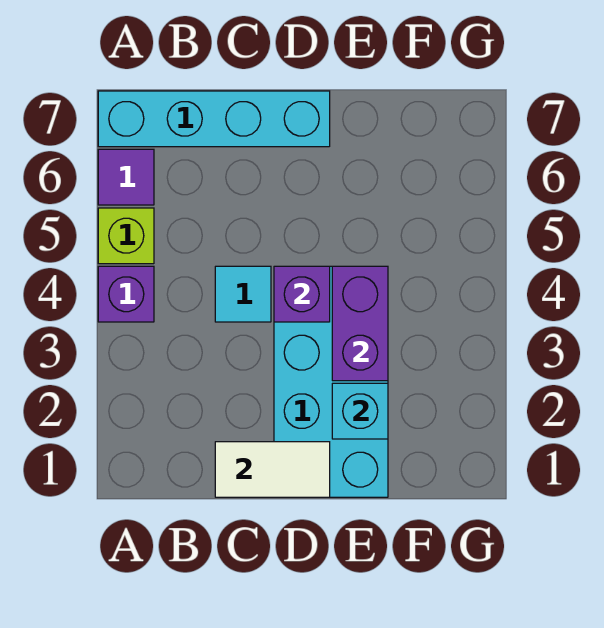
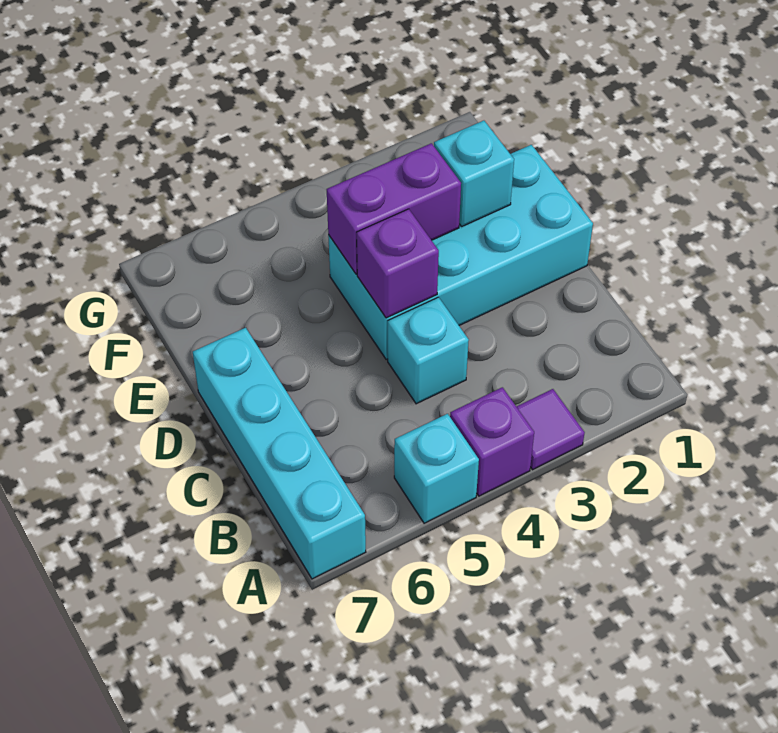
lime 1x1 brick [98,208,154,264] -> cyan 1x1 brick [394,414,479,523]
purple 1x1 tile [98,149,154,205] -> purple 1x1 tile moved to [516,389,585,470]
white 1x2 tile [215,442,330,497] -> none
cyan 1x1 tile [215,266,271,322] -> cyan 1x1 brick [388,297,469,404]

